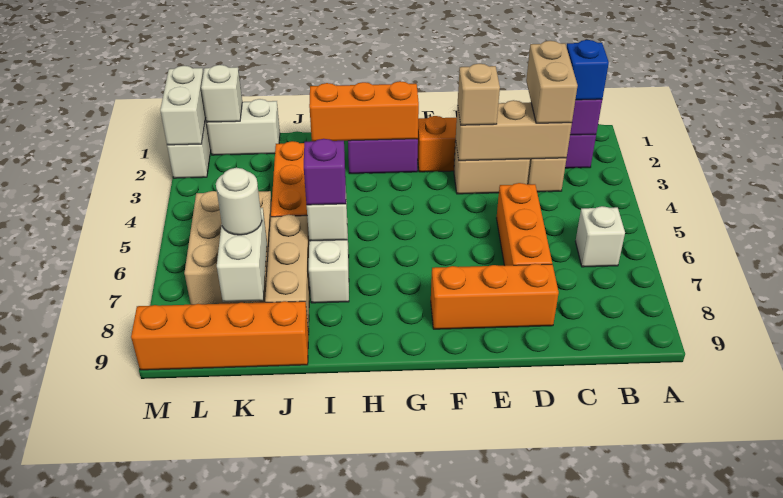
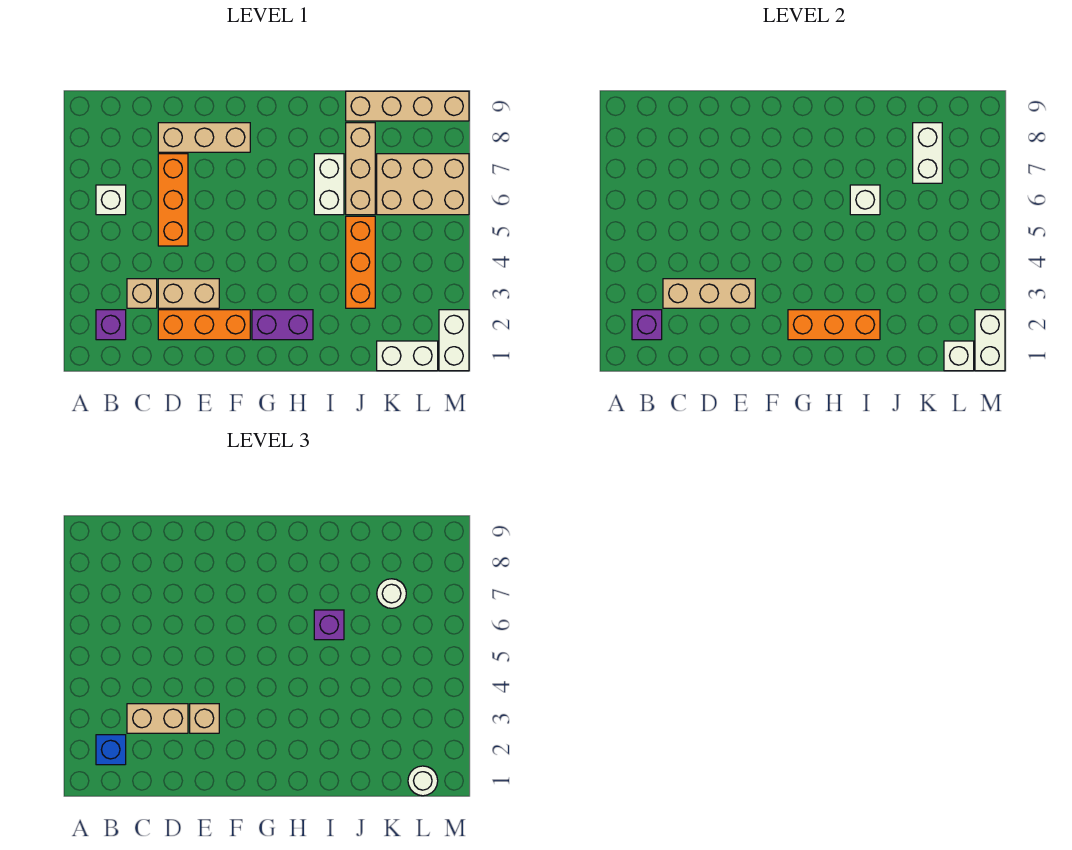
tan 1x2 brick [526,41,578,123] -> tan 1x2 brick turned to [127,704,188,733]
orange 1x3 brick [431,264,559,329] -> tan 1x3 brick [158,123,250,152]
orange 1x4 brick [131,301,309,370] -> tan 1x4 brick [346,91,469,121]
tan 2x3 brick [184,191,272,305] -> tan 2x3 brick turned to [377,154,469,215]
none -> white 1x1 round brick [408,766,438,796]

